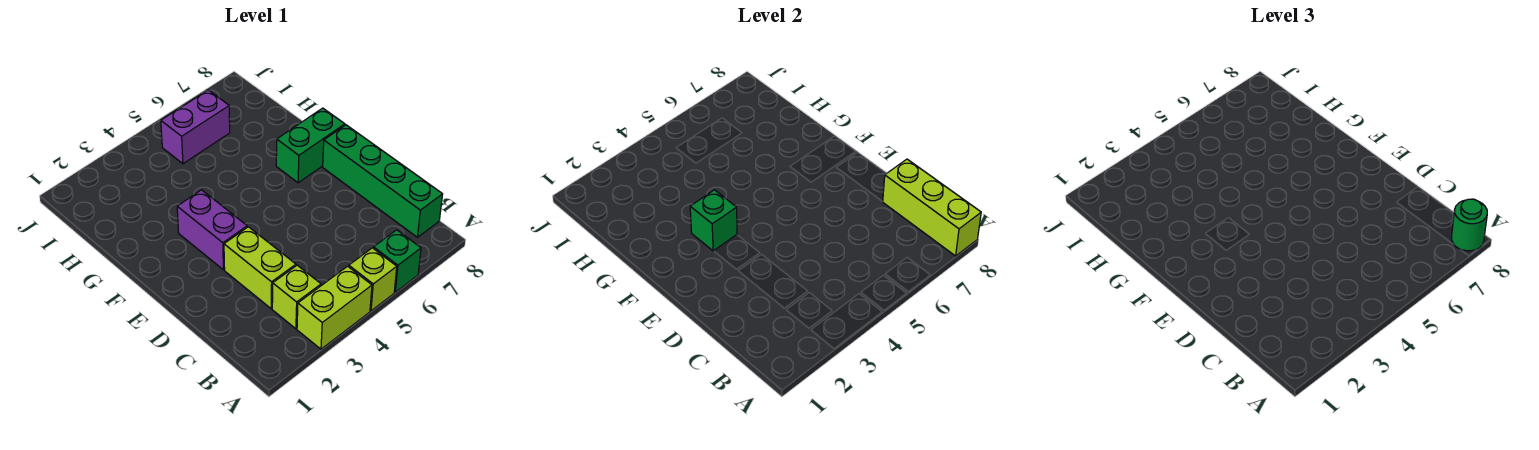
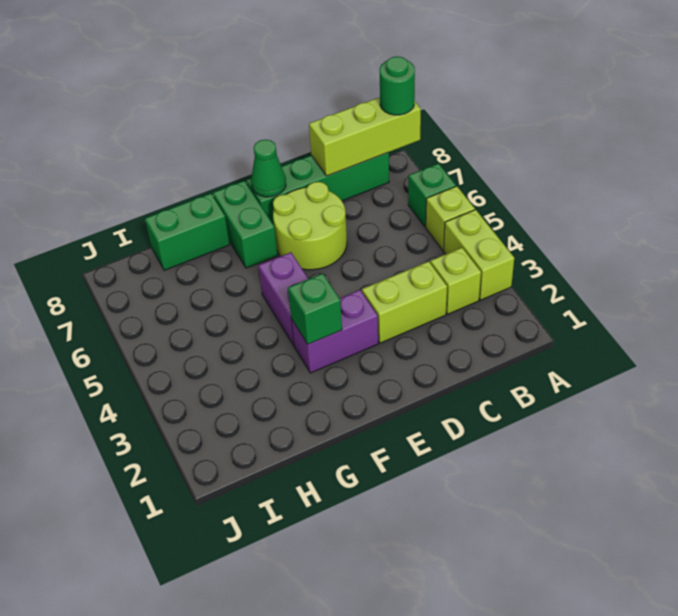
none -> lime 2x2 round brick [273,182,347,270]
none -> green 1x1 cone [251,140,286,197]
none -> green 1x2 brick [145,193,230,270]
purple 1x2 brick [161,90,230,164] -> purple 1x2 brick moved to [258,252,308,345]

